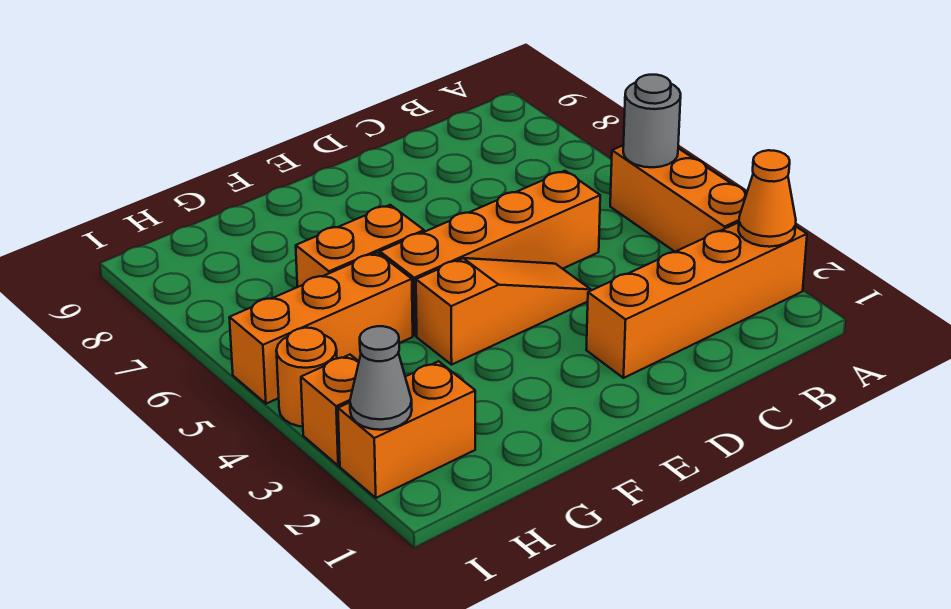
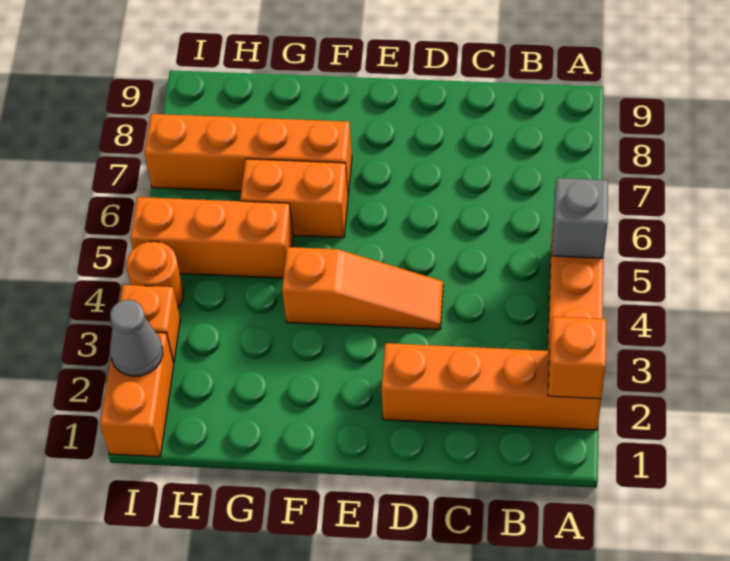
orange 1x1 cone [738,150,796,247] -> orange 1x1 brick [548,317,606,399]
grey 1x1 round brick [623,75,681,167] -> grey 1x1 brick [552,178,608,258]
orange 1x4 brick [380,171,600,336] -> orange 1x4 brick moved to [144,114,352,194]
orange 1x2 brick [338,361,475,498] -> orange 1x2 brick turned to [100,333,174,457]

